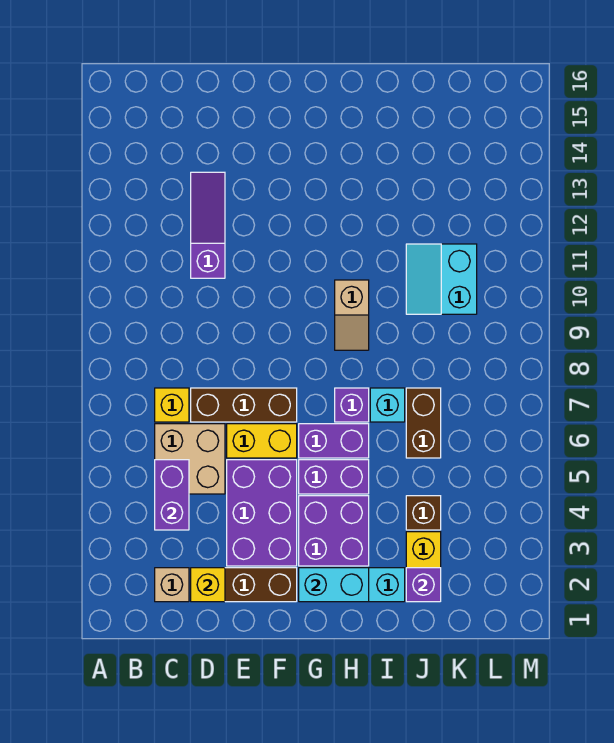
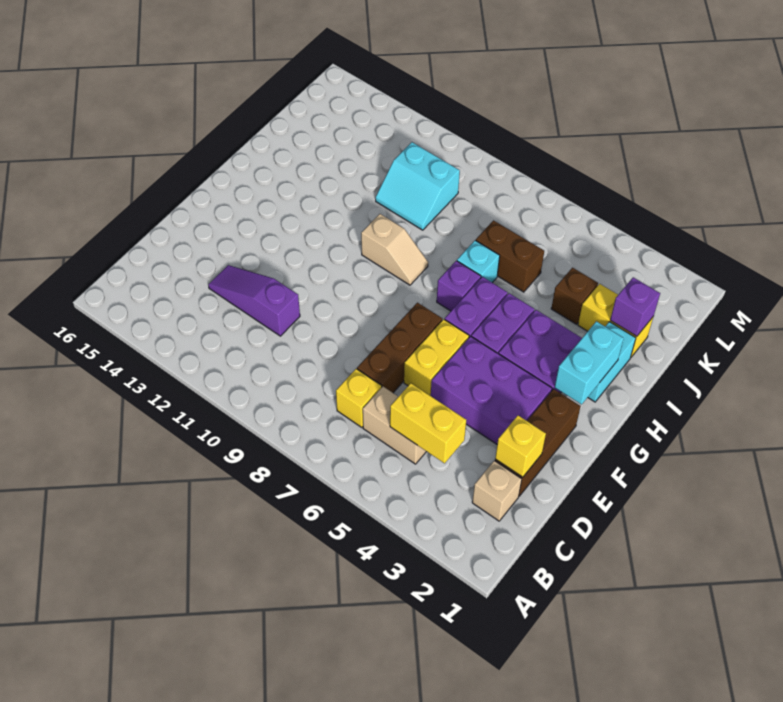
purple 1x2 brick [155,460,189,530] -> yellow 1x2 brick [390,383,466,463]
tan 2x2 brick [155,424,225,494] -> tan 1x2 brick [363,387,427,464]

